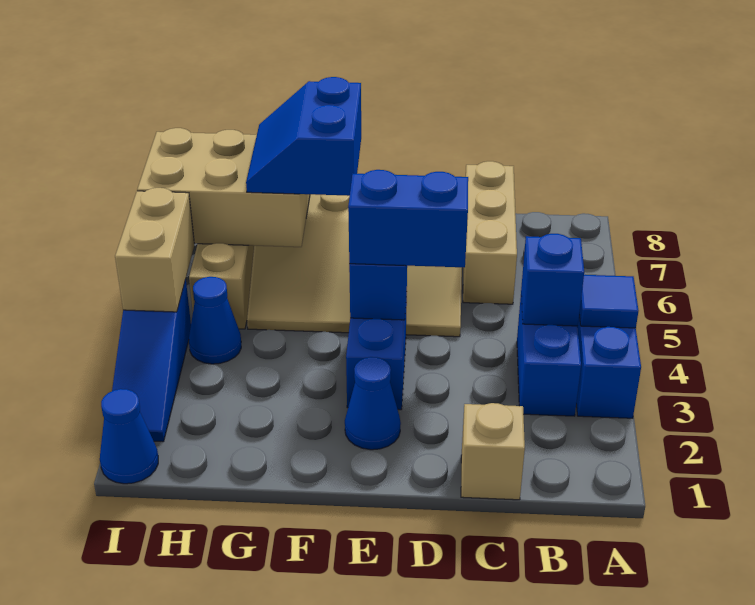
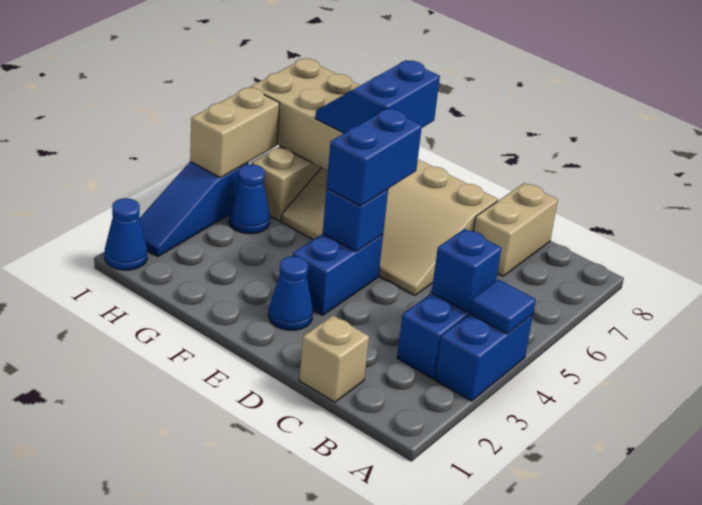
tan 1x3 brick [463,161,517,304] -> tan 1x2 brick [473,183,558,276]
blue 1x2 brick [348,170,468,267] -> blue 1x2 brick turned to [327,108,422,206]

